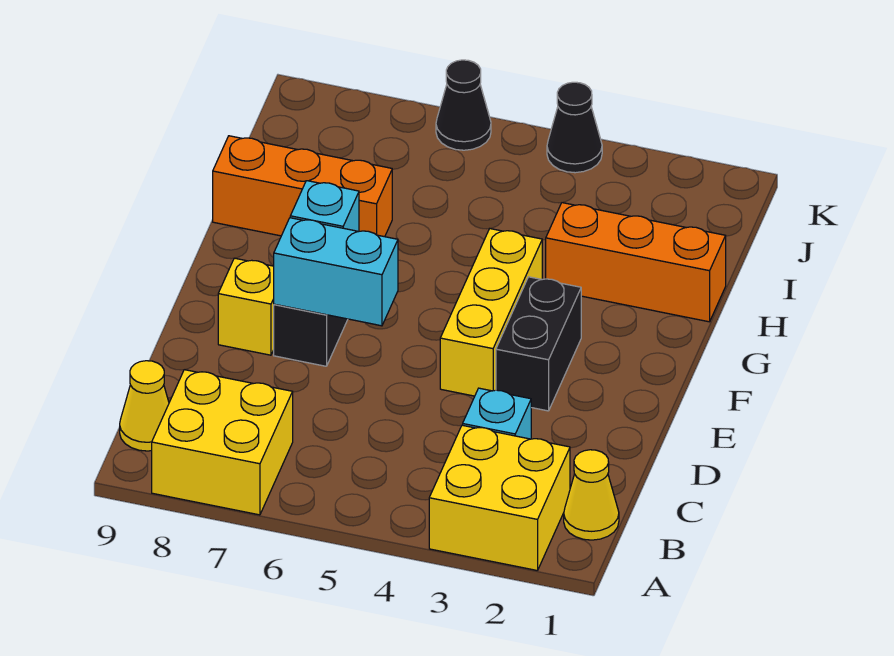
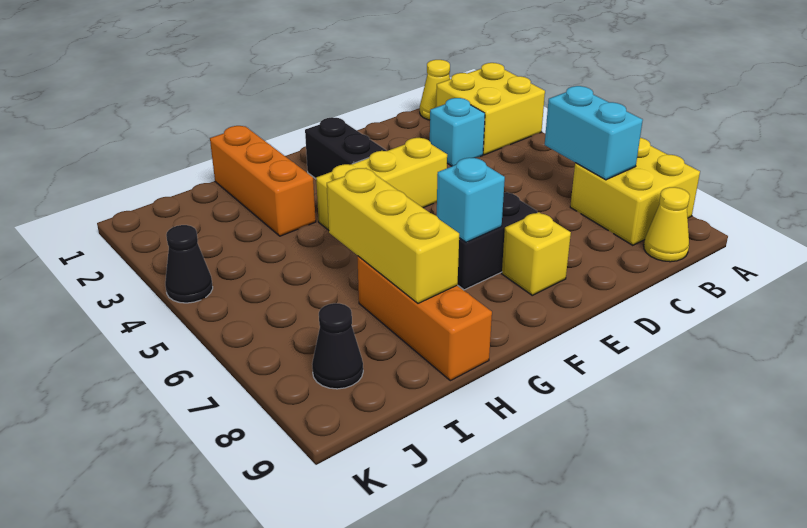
black 1x2 brick [496,277,581,411] -> black 1x2 brick turned to [305,117,386,179]
cyan 1x2 brick [274,218,398,326] -> cyan 1x2 brick moved to [545,86,643,180]
none -> yellow 1x3 brick [327,168,459,303]
black 1x1 cone [436,60,491,150] -> black 1x1 cone moved to [312,303,363,389]

